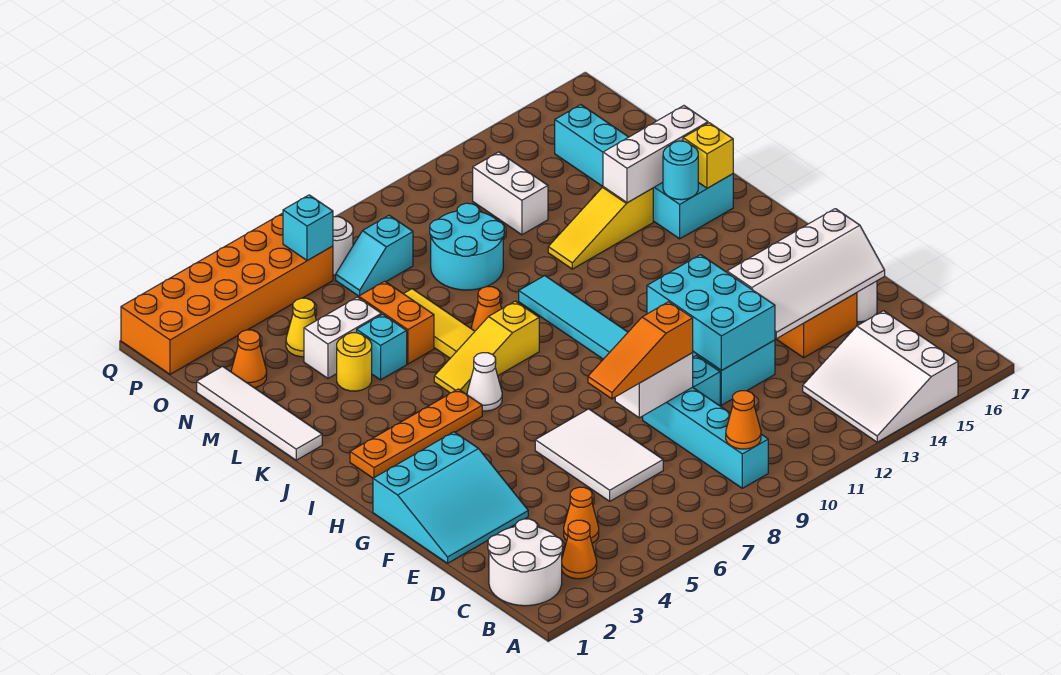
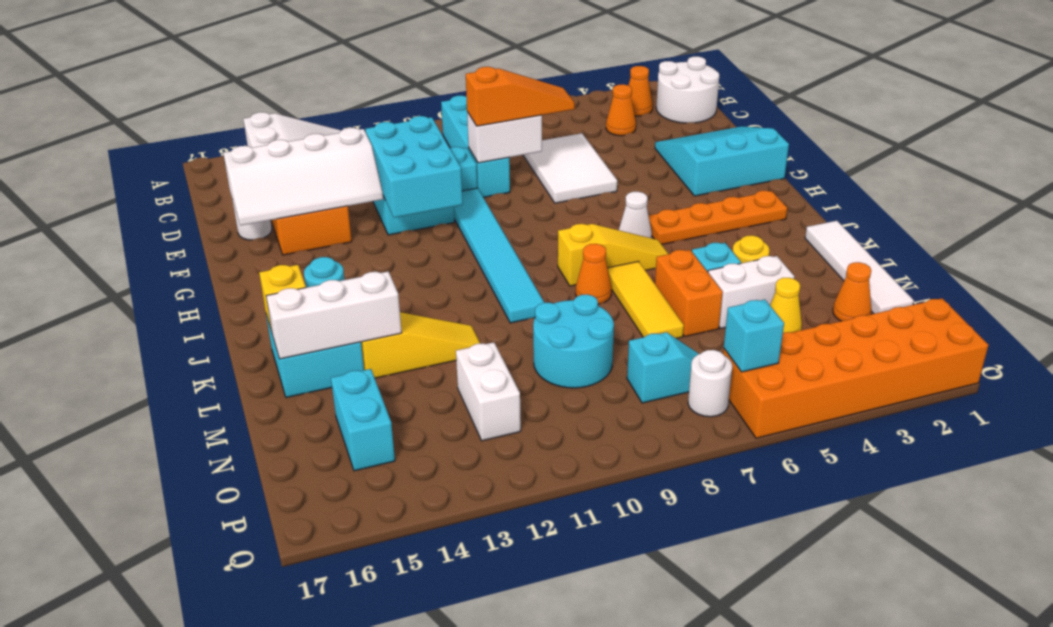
orange 1x1 cone [726,391,761,449] -> none
white 2x4 slope [727,209,885,339] -> white 2x4 slope turned to [223,128,383,226]

